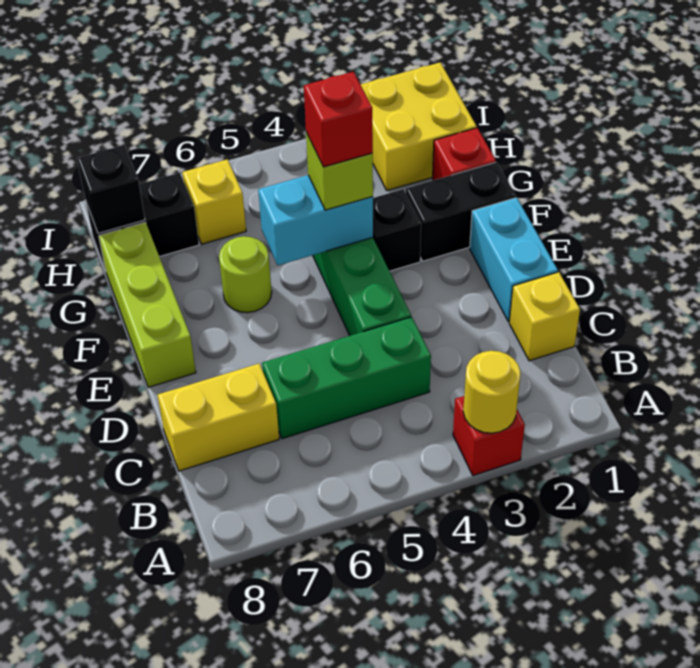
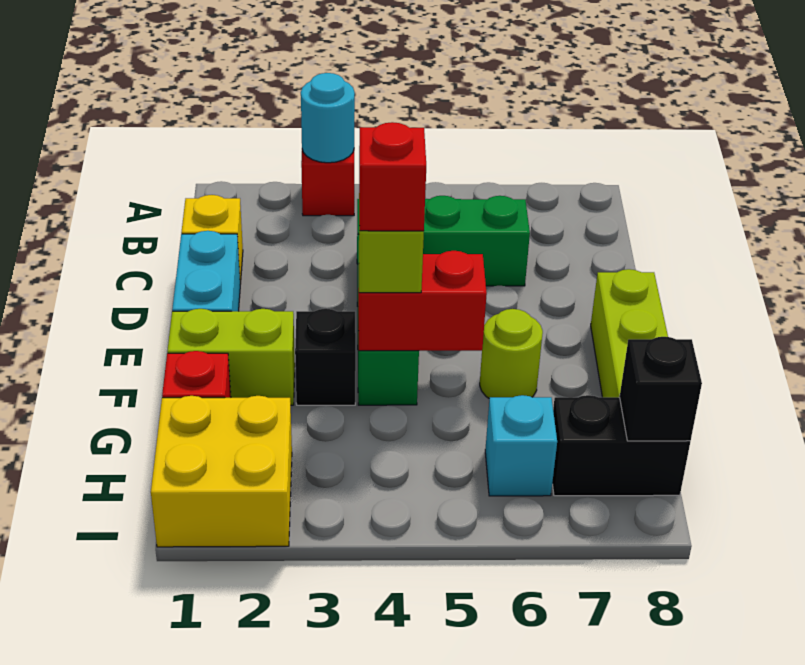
yellow 1x1 round brick [463,351,520,433] -> cyan 1x1 round brick [301,73,355,163]
yellow 1x2 brick [158,364,279,471] -> none
black 1x2 brick [406,162,516,261] -> lime 1x2 brick [167,309,295,405]
cyan 1x2 brick [258,175,373,265] -> red 1x2 brick [358,251,487,351]
yellow 1x1 brick [182,159,246,244] -> cyan 1x1 brick [485,395,557,496]

